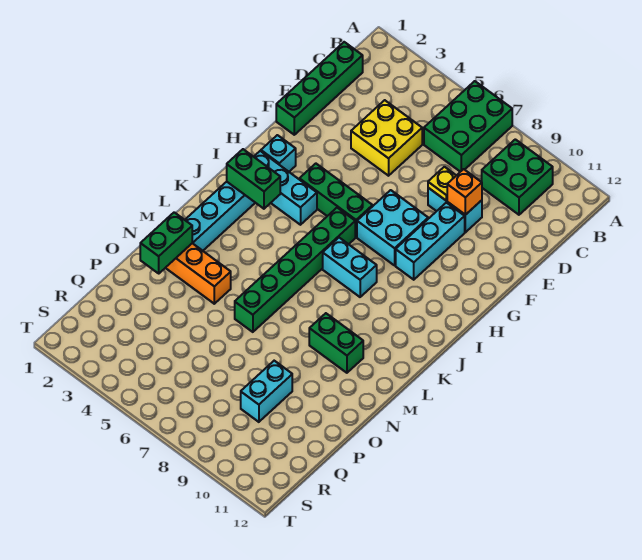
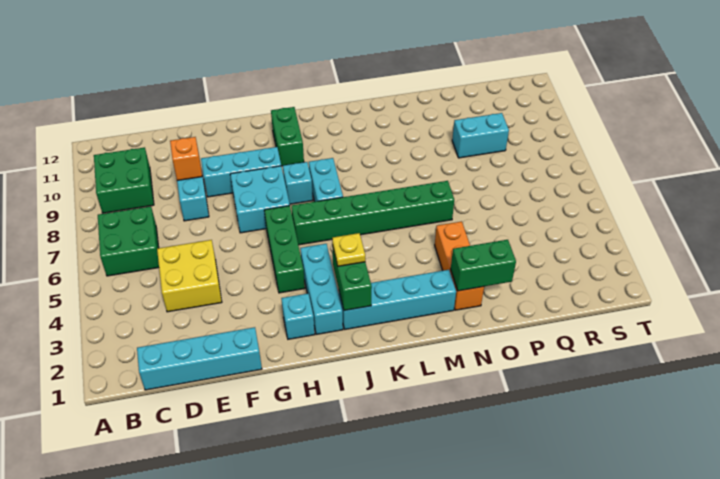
green 2x3 brick [424,81,512,172] -> green 2x2 brick [98,206,159,276]
green 1x4 brick [276,42,363,135] -> cyan 1x4 brick [137,327,262,390]
yellow 1x1 plate [428,167,456,200] -> yellow 1x1 plate moved to [332,233,365,266]
none -> cyan 1x1 brick [283,162,313,204]
green 1x2 brick [309,313,363,373] -> green 1x2 brick moved to [271,107,304,166]

